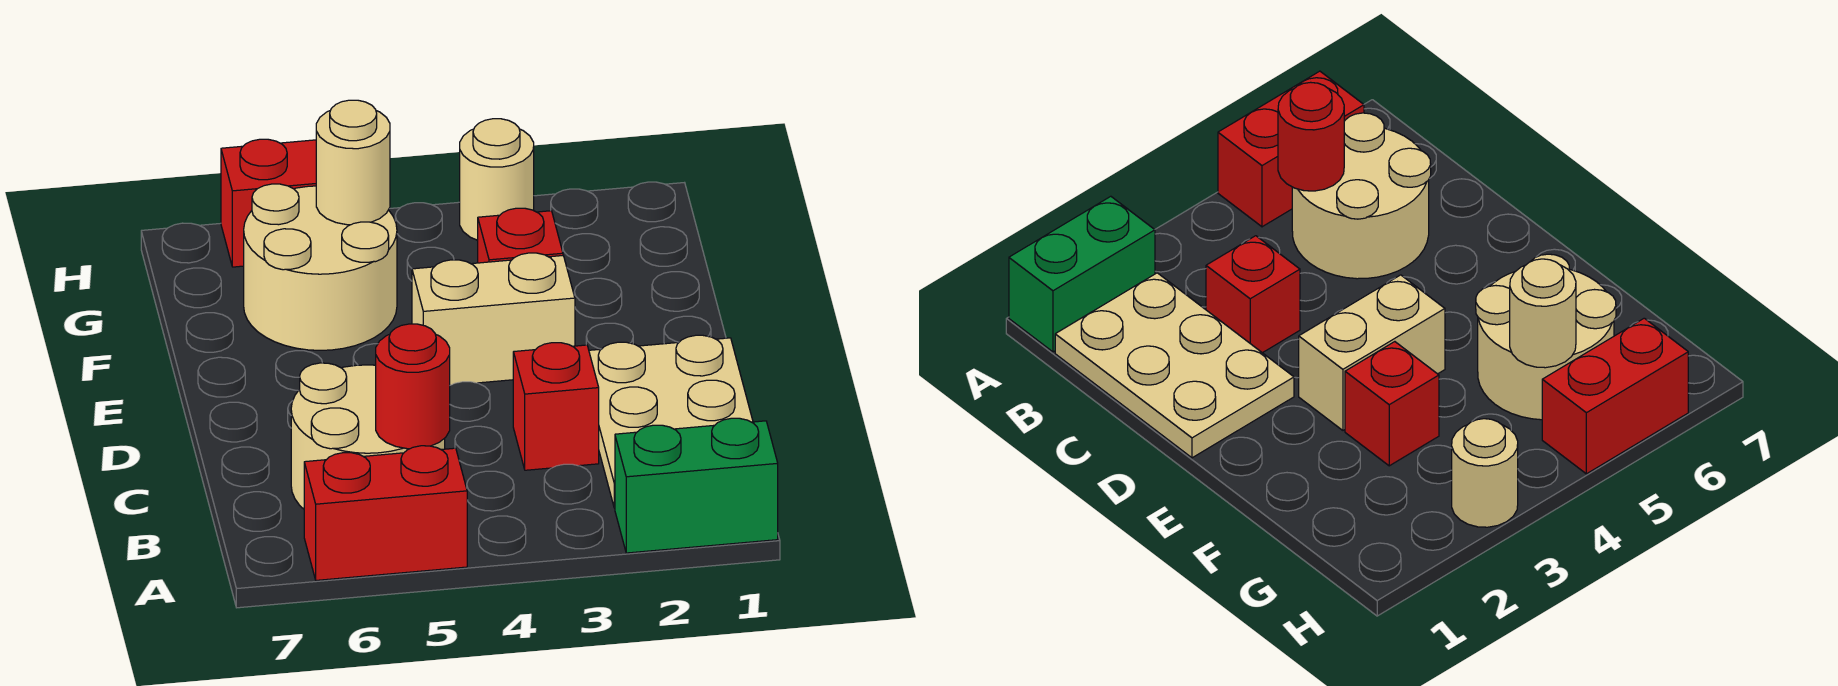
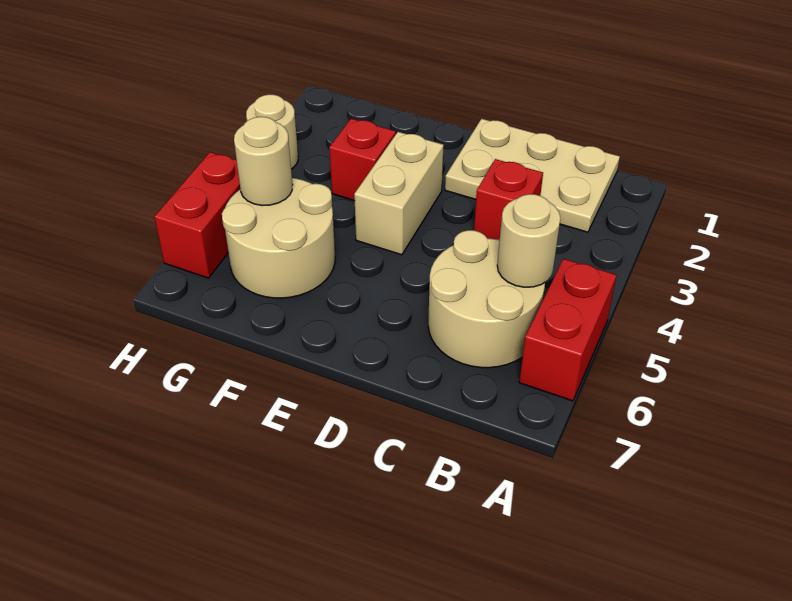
green 1x2 brick [615,418,778,553] -> none
red 1x1 round brick [376,324,450,449] -> tan 1x1 round brick [497,194,560,287]

